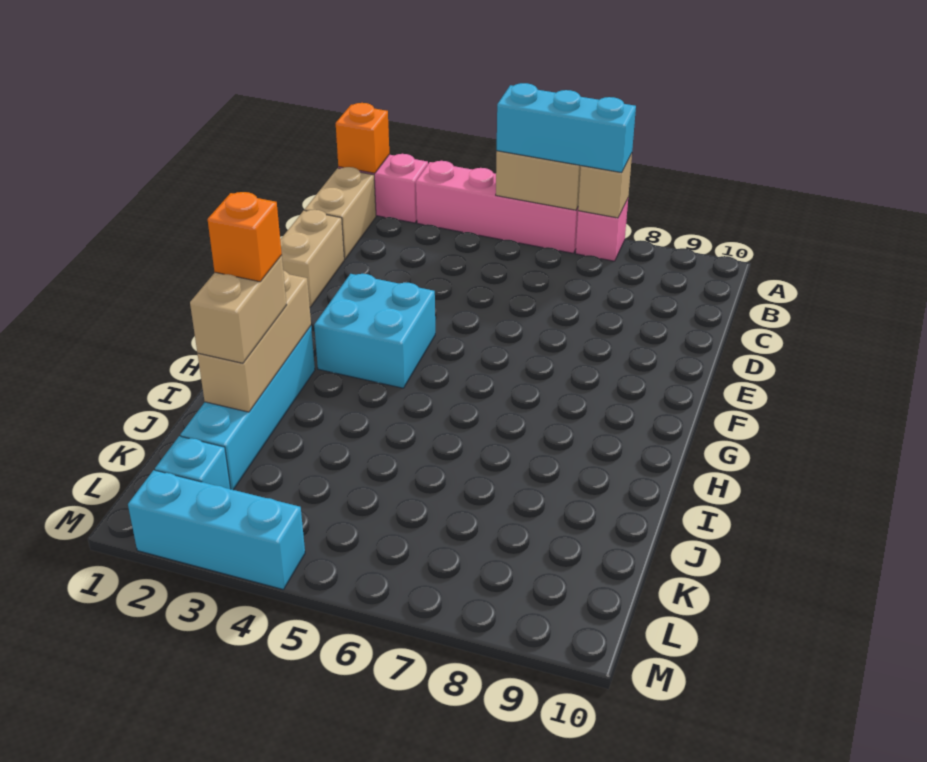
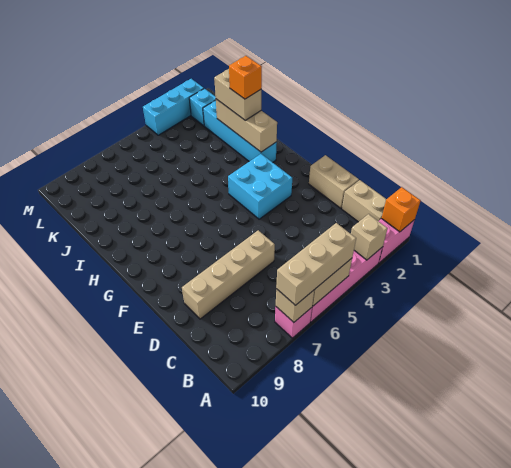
none -> tan 1x1 brick [351,214,388,260]
cyan 1x3 brick [497,83,636,173] -> tan 1x3 brick [276,223,356,305]
none -> tan 1x4 brick [182,230,275,319]

